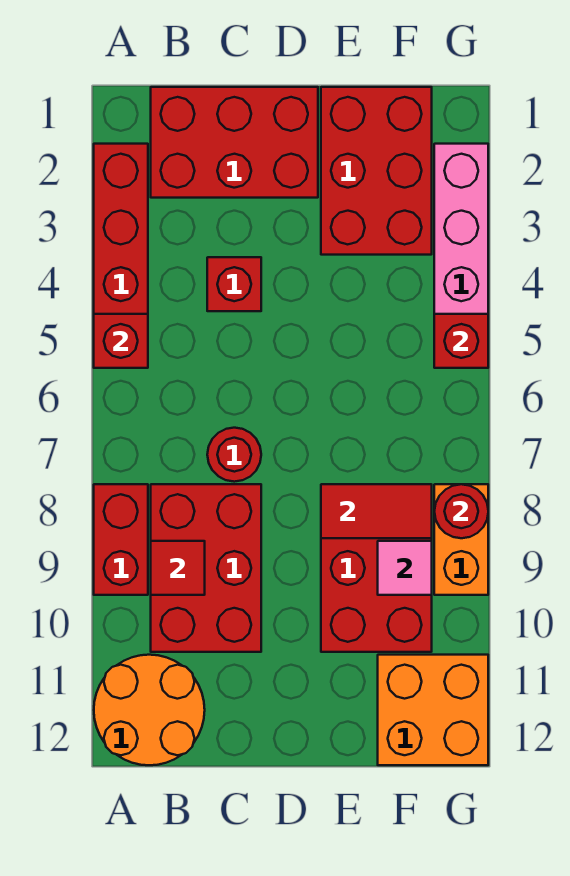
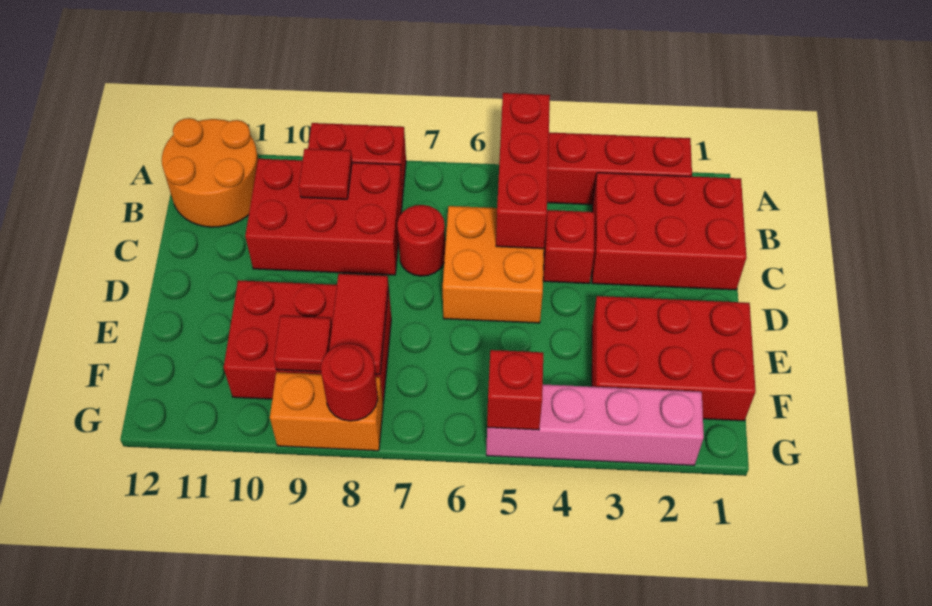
red 1x1 brick [94,314,148,368] -> red 1x3 brick [496,93,550,249]
red 2x3 brick [151,87,318,198] -> red 2x3 brick turned to [592,173,747,290]
pink 1x1 tile [378,541,432,595] -> red 1x1 tile [274,316,332,372]
orange 2x2 brick [378,655,488,765] -> orange 2x2 brick moved to [443,206,544,323]

